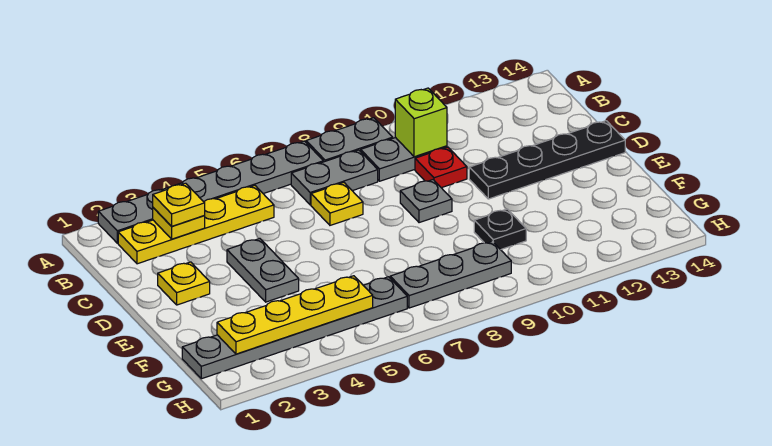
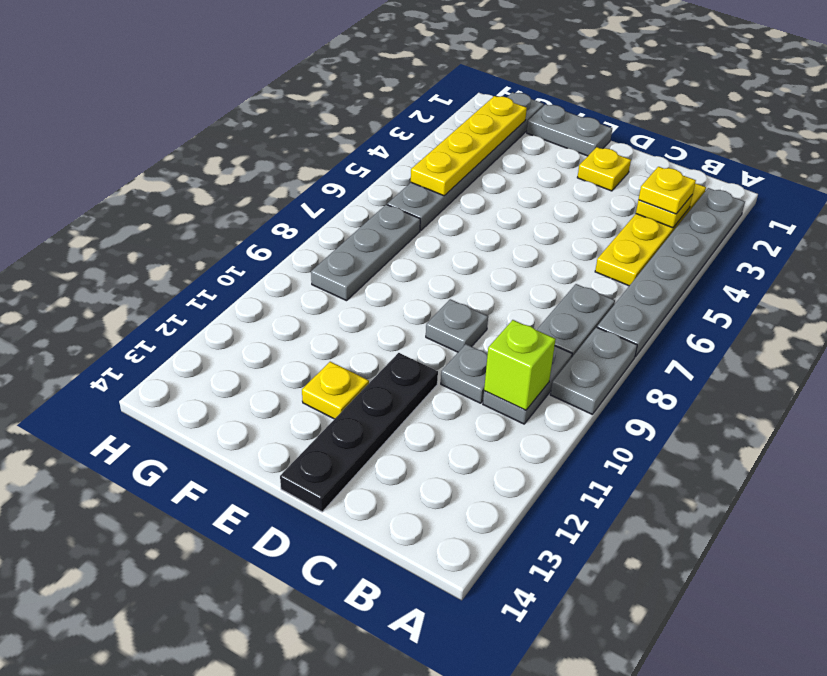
yellow 1x1 plate [311,183,363,225] -> yellow 1x1 plate moved to [302,362,369,419]
red 1x1 plate [415,147,467,188] -> grey 1x1 plate [441,344,488,403]
grey 1x2 plate [227,239,299,302] -> grey 1x2 plate moved to [527,104,612,156]
black 1x1 plate [474,209,526,250] -> none

